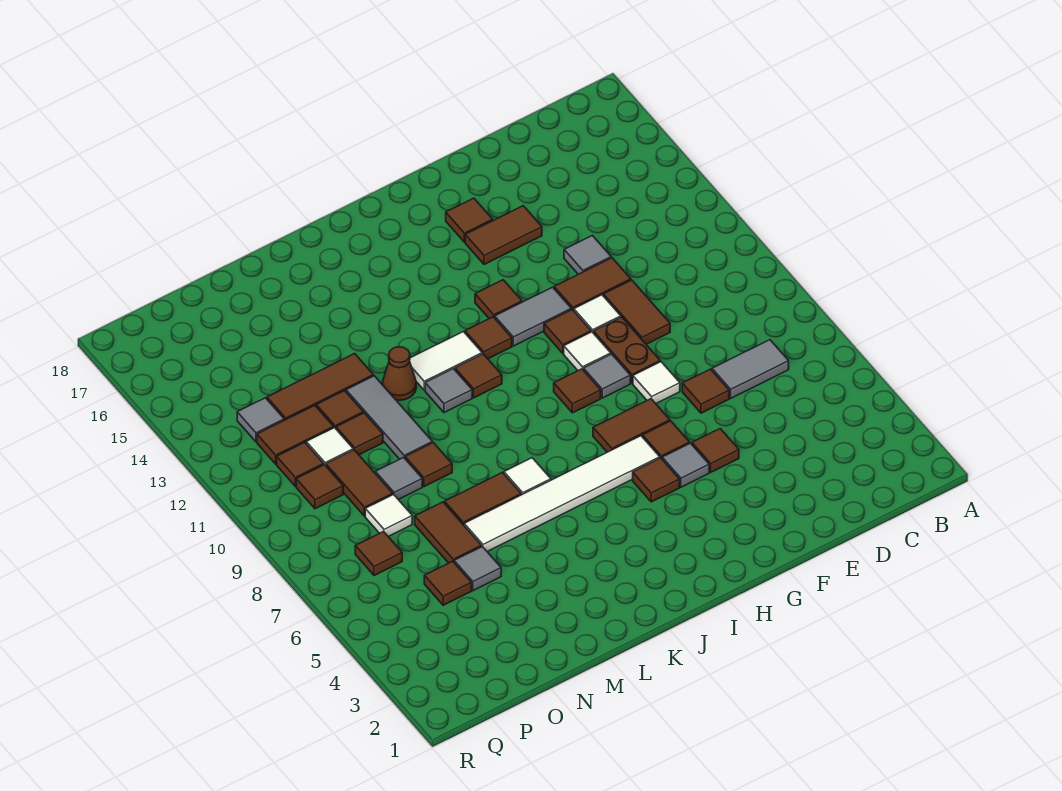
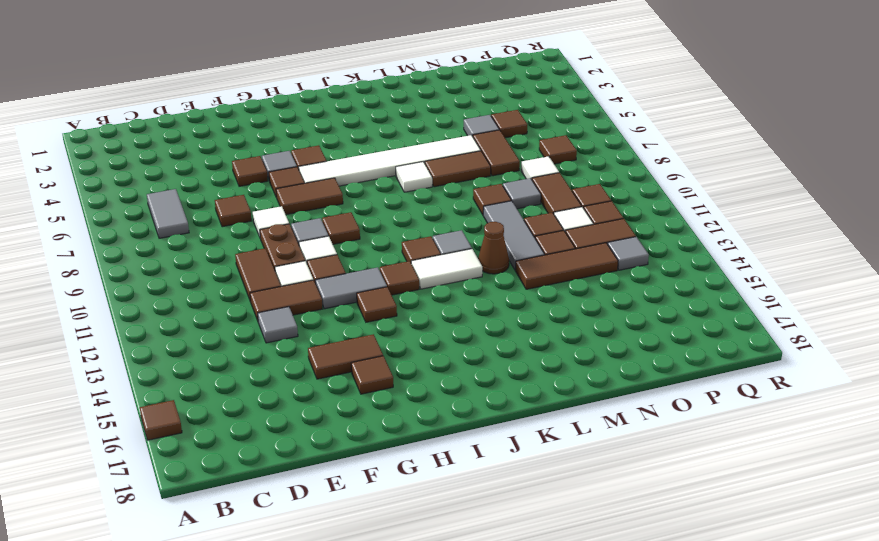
none -> brown 1x1 tile [140,400,182,440]
grey 1x2 tile [712,340,789,398] -> grey 1x2 tile turned to [147,189,189,238]

